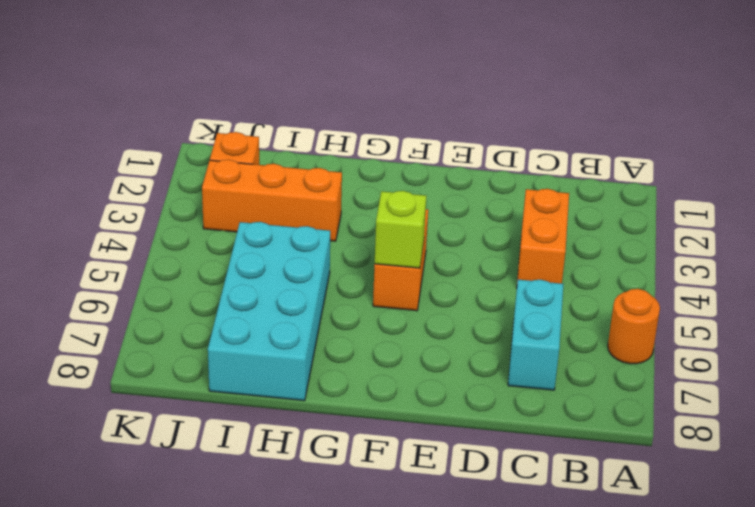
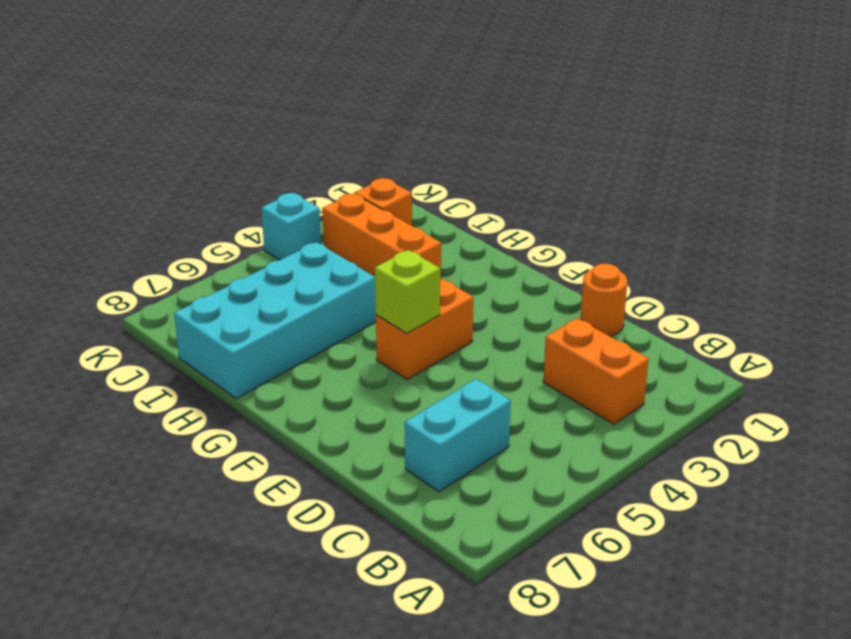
orange 1x1 round brick [608,289,660,364] -> orange 1x1 round brick moved to [581,264,627,336]
orange 1x2 brick [517,189,569,284] -> orange 1x2 brick turned to [543,318,649,424]
none -> cyan 1x1 brick [261,193,321,260]

